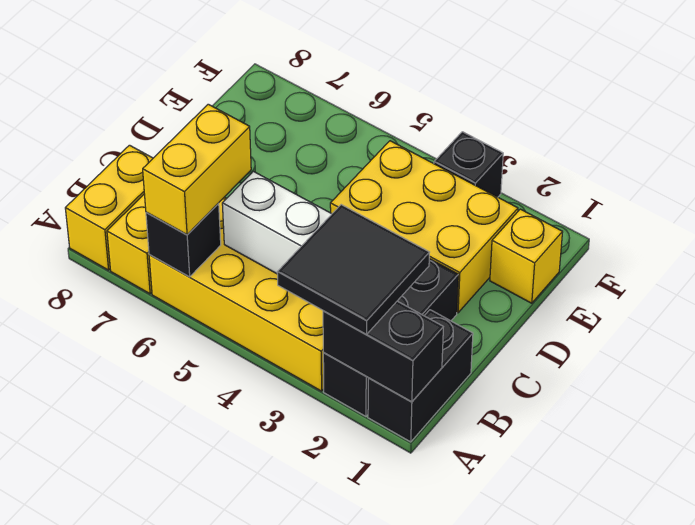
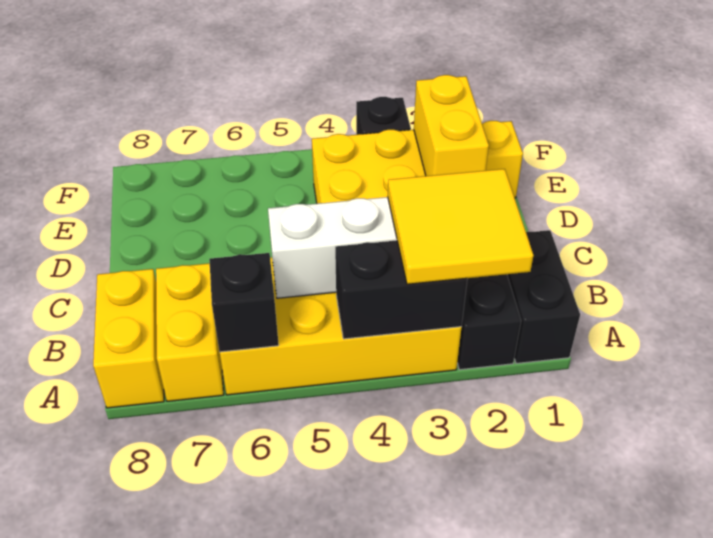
black 1x2 brick [323,301,443,402] -> black 1x2 brick moved to [335,240,467,339]
black 2x2 tile [277,205,430,334] -> yellow 2x2 tile [388,169,534,284]
yellow 1x2 brick [143,104,251,235] -> yellow 1x2 brick moved to [414,75,489,176]

